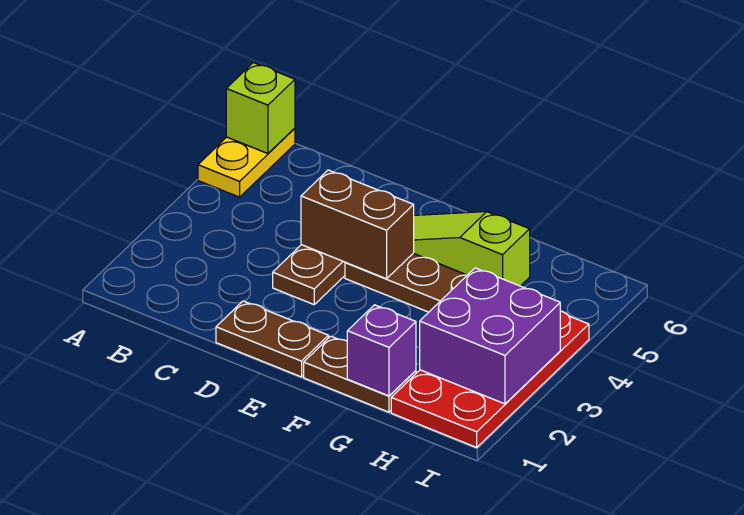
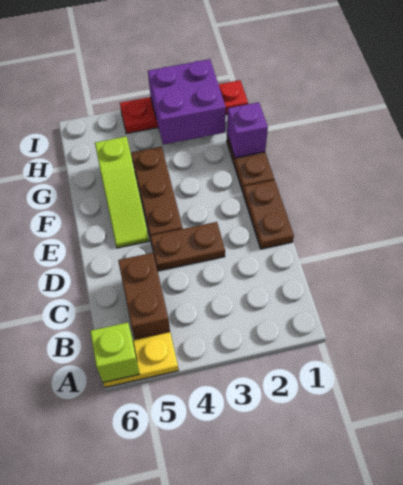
brown 1x2 brick [301,170,414,279] -> brown 1x2 brick moved to [118,253,170,340]
red 2x4 plate [391,311,589,447] -> red 1x4 plate [120,80,248,133]

